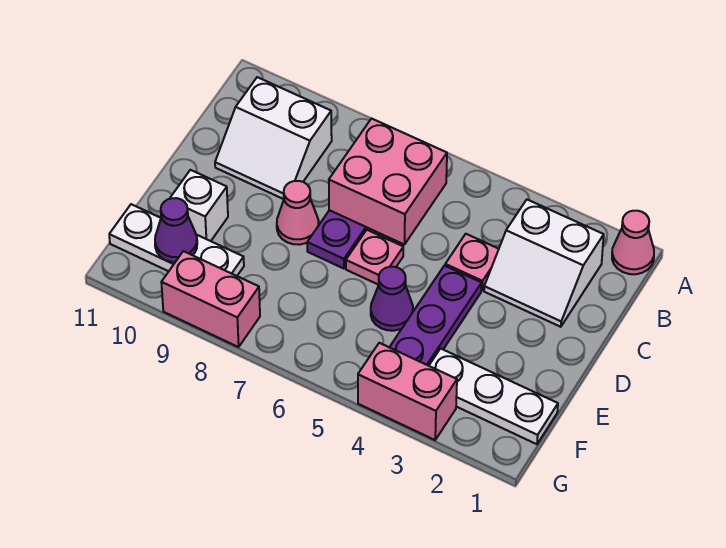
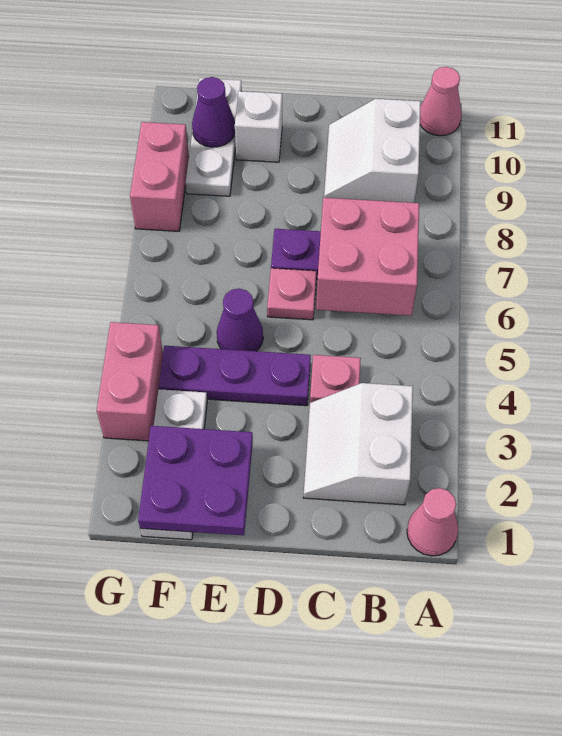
pink 1x1 cone [277,181,319,245] -> pink 1x1 cone moved to [420,67,462,136]
none -> purple 2x2 plate [138,426,253,535]

